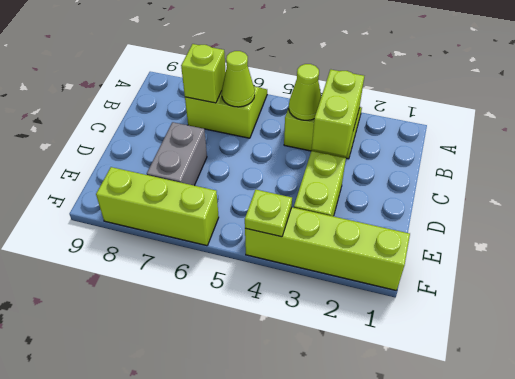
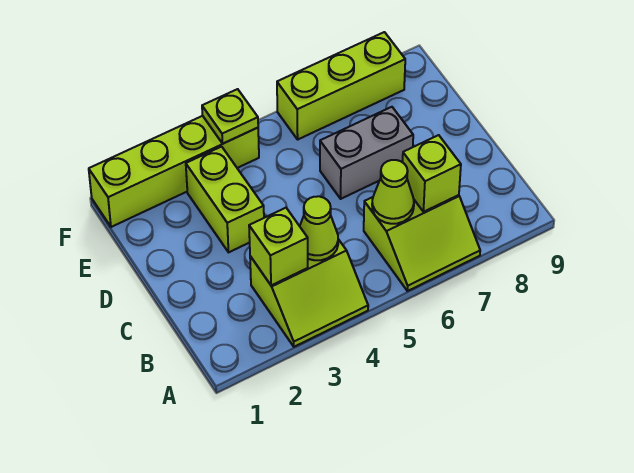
lime 1x2 brick [312,69,364,156] -> lime 1x1 brick [249,208,308,285]
grey 1x2 brick [147,122,207,186] -> grey 1x2 brick turned to [320,107,413,199]

